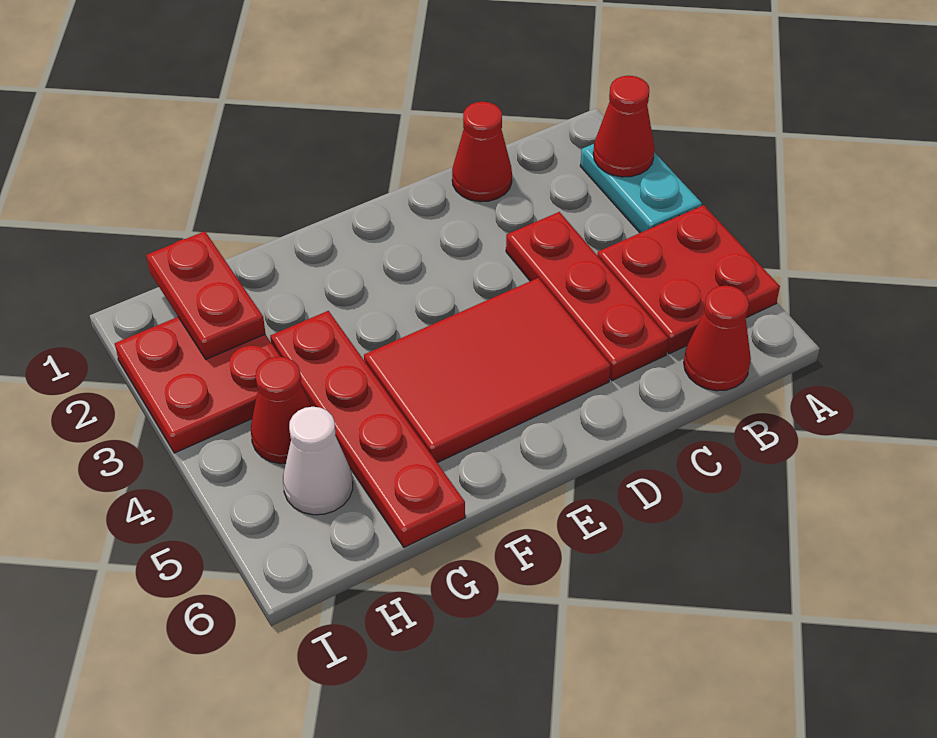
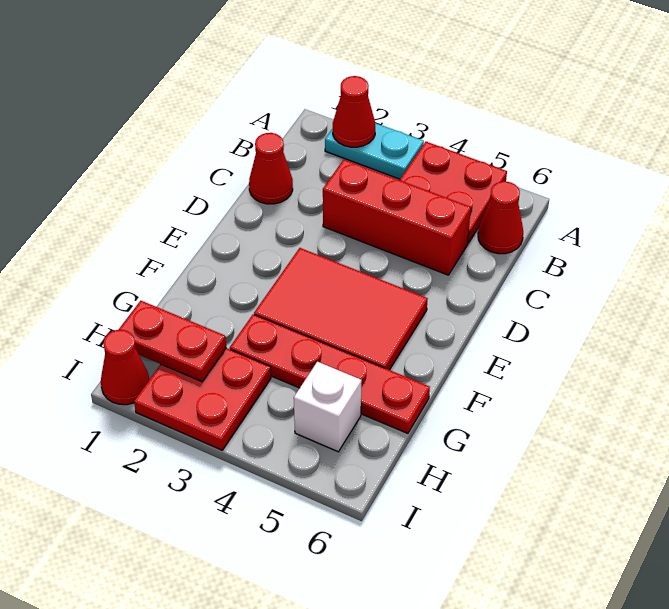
red 1x3 plate [506,212,669,381] -> red 1x3 brick [323,160,471,275]
red 2x3 tile [364,278,611,463] -> red 2x3 tile turned to [254,248,428,370]
red 1x1 cone [251,357,311,464] -> red 1x1 cone moved to [101,330,149,405]
white 1x1 cone [283,407,353,515] -> white 1x1 brick [294,362,362,452]

